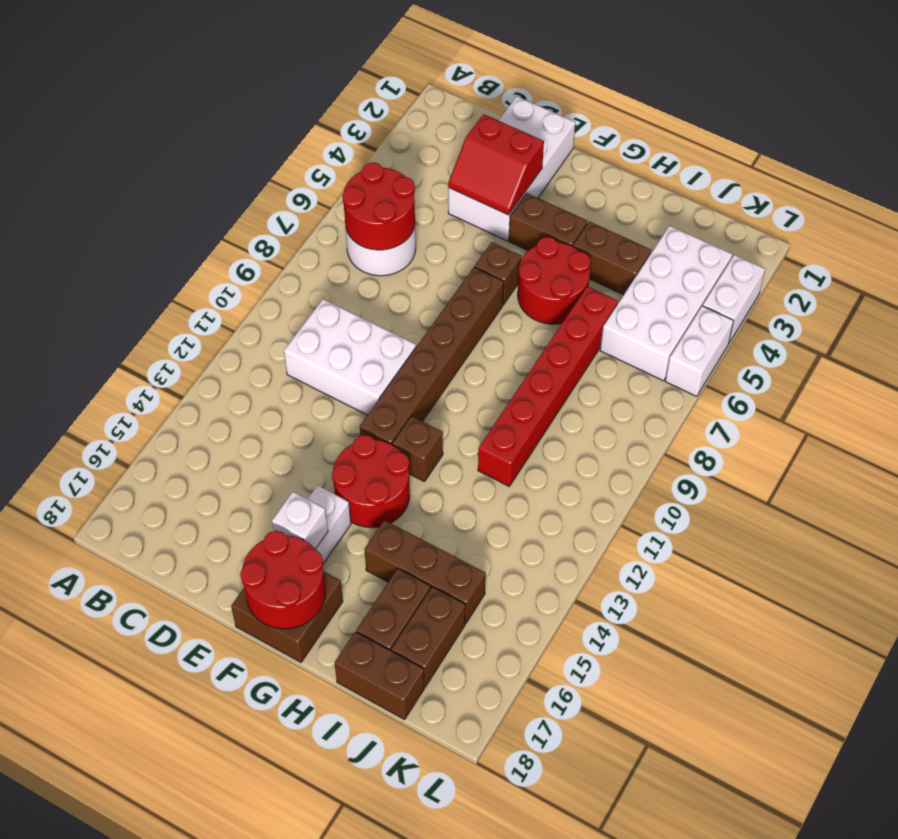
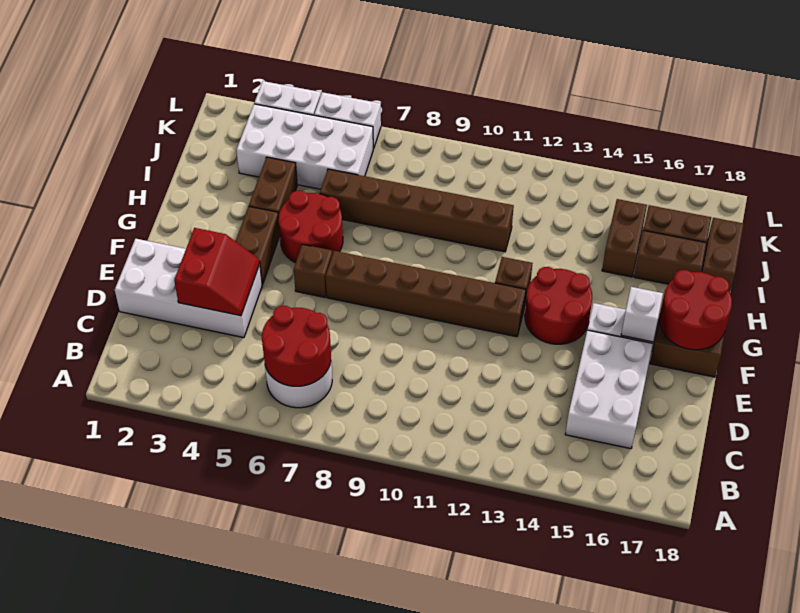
white 2x3 brick [284,299,416,415] -> white 2x3 brick moved to [565,330,653,449]
brown 1x3 brick [364,520,486,623] -> brown 1x2 brick [602,199,647,277]
red 1x6 brick [478,286,618,486] -> brown 1x6 brick [320,169,514,252]

